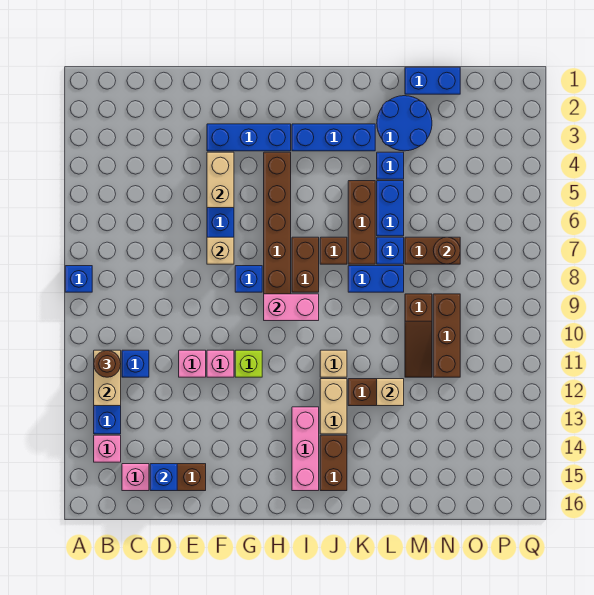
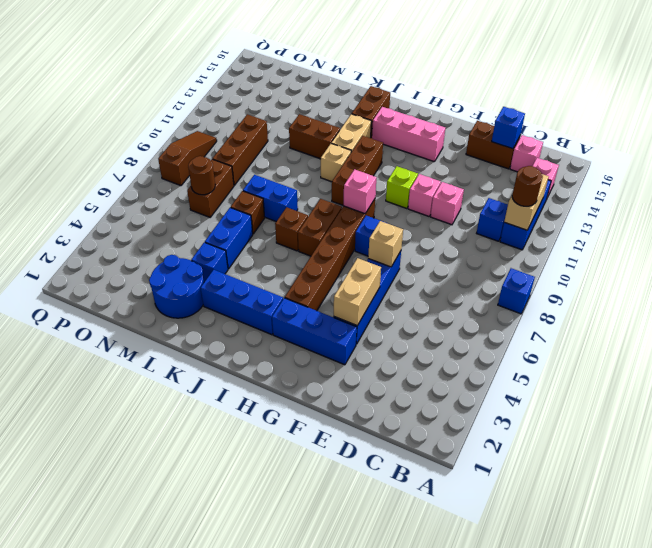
pink 1x2 brick [264,294,319,321] -> pink 1x1 brick [343,169,376,214]
pink 1x3 brick [292,407,319,491] -> pink 1x3 brick turned to [372,107,445,162]
brown 1x3 brick [348,181,375,264] -> brown 1x3 brick moved to [332,136,383,205]
blue 1x1 brick [377,237,404,264] -> brown 1x1 brick [231,191,265,234]
tan 1x1 brick [377,379,404,406] -> none
blue 1x2 brick [405,67,460,94] -> none
brown 1x2 brick [405,237,460,264] -> brown 1x2 brick turned to [187,159,234,217]
brown 1x3 slope [405,294,432,377] -> brown 1x3 slope moved to [158,131,217,186]

